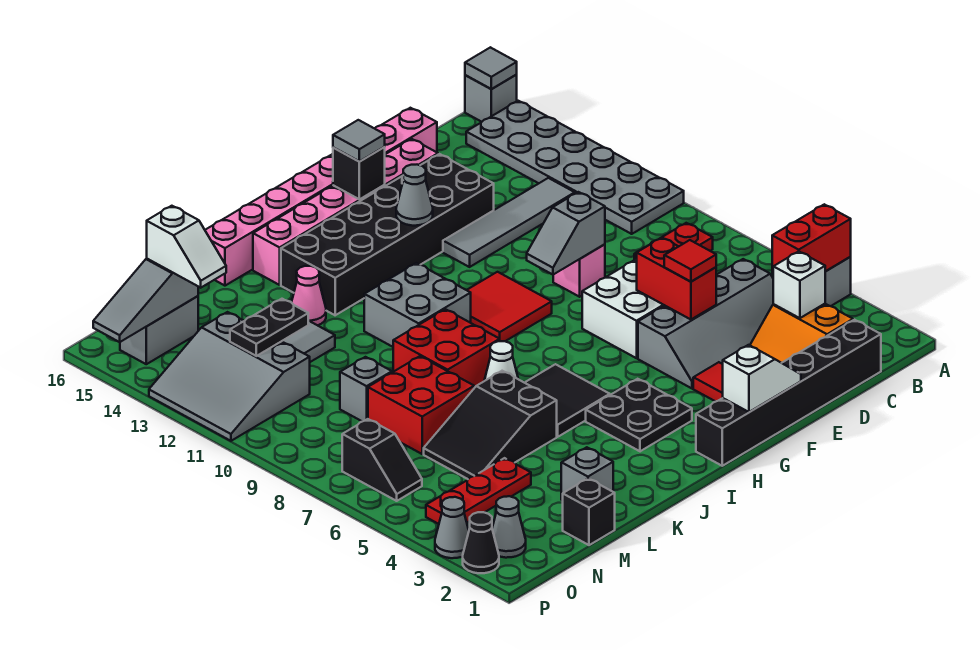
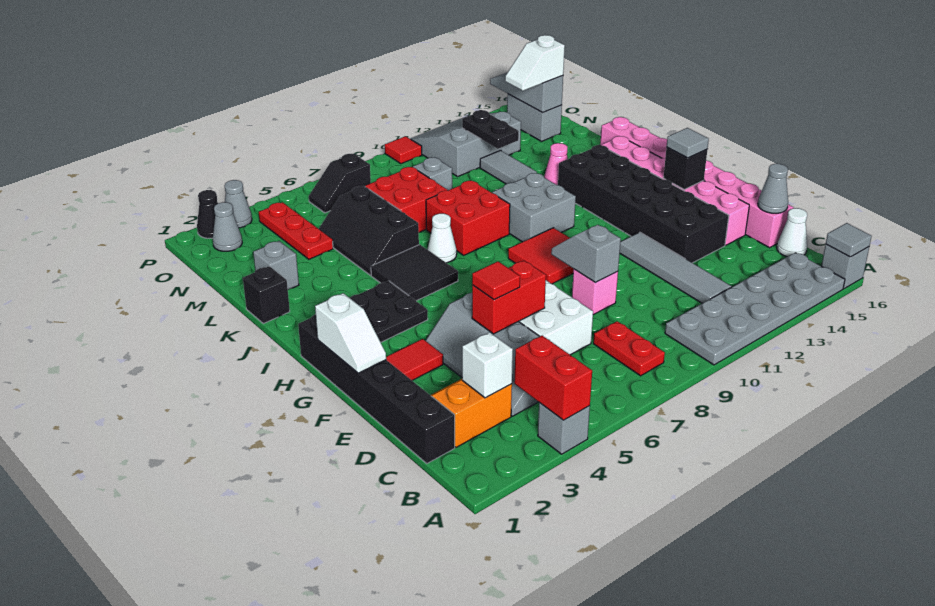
none -> white 1x1 cone [777,208,807,257]
grey 1x1 cone [396,165,433,226] -> grey 1x1 cone moved to [758,164,788,213]
black 2x3 slope [424,371,557,479] -> black 2x3 slope turned to [319,186,419,275]
black 1x1 brick [563,479,615,545] -> black 1x1 brick moved to [243,266,290,324]
none -> red 1x1 tile [385,136,422,164]

